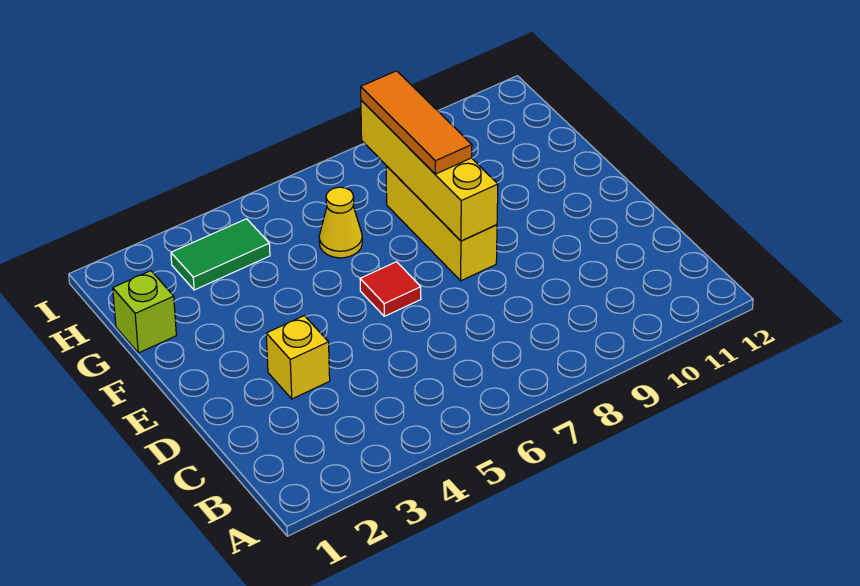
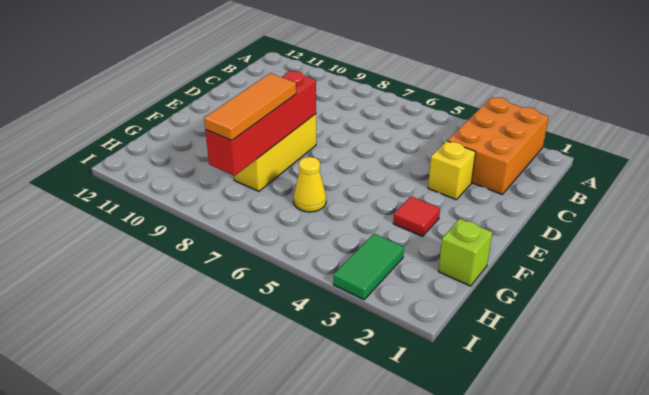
none -> orange 2x3 brick [448,97,549,194]
red 1x1 tile [360,262,421,316] -> red 1x1 tile moved to [393,196,440,236]
yellow 1x4 brick [361,100,498,241] -> red 1x4 brick [205,71,316,176]
green 1x2 tile [171,219,270,290] -> green 1x2 tile turned to [333,234,404,300]

